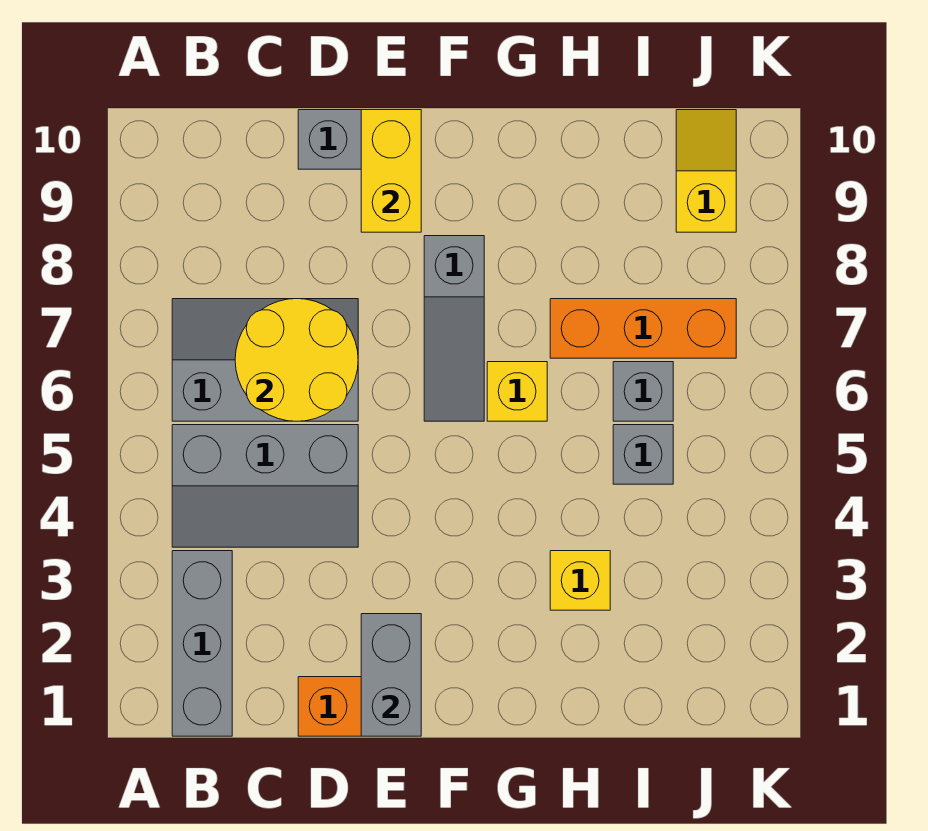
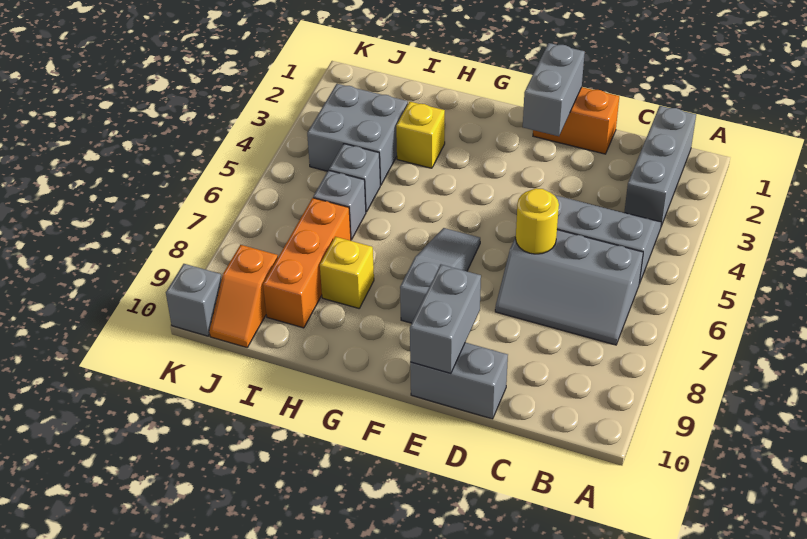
yellow 2x2 round brick [235,299,358,421] -> yellow 1x1 round brick [516,188,559,254]
yellow 1x2 brick [361,110,421,232] -> grey 1x2 brick [410,264,481,374]
yellow 1x1 brick [487,362,547,421] -> yellow 1x1 brick moved to [320,237,374,308]
orange 1x3 brick [550,299,736,358] -> orange 1x3 brick turned to [263,198,351,328]
none -> grey 2x2 brick [307,84,408,185]
yellow 1x2 slope [676,110,736,232] -> orange 1x2 slope [209,245,278,347]
none -> grey 1x1 brick [166,264,222,336]

